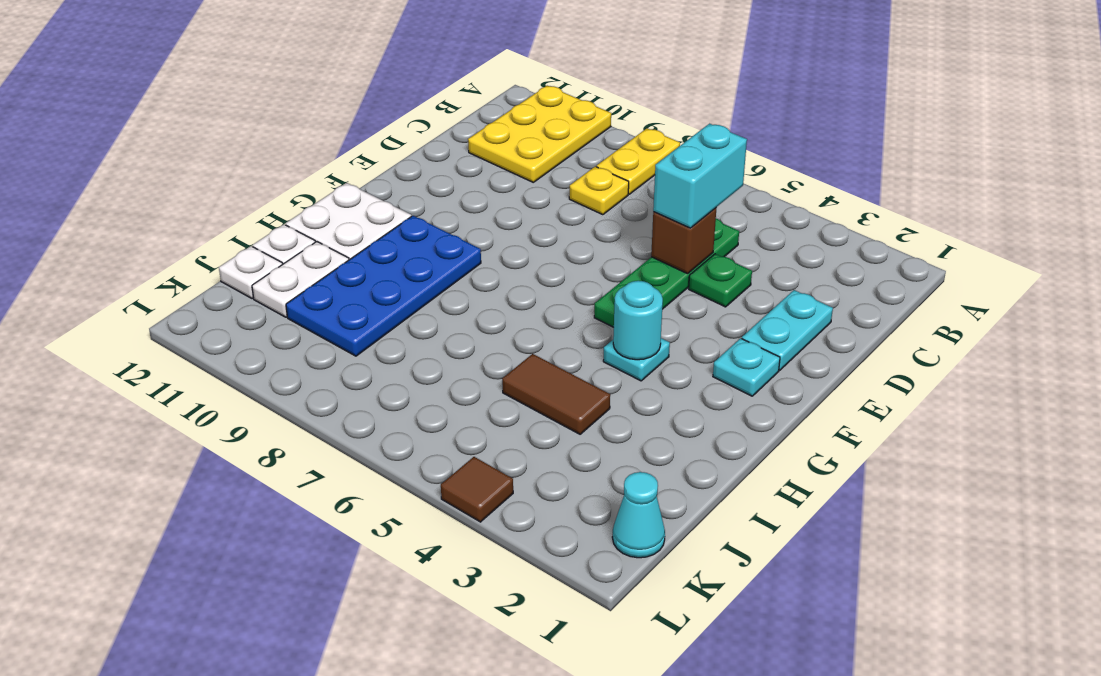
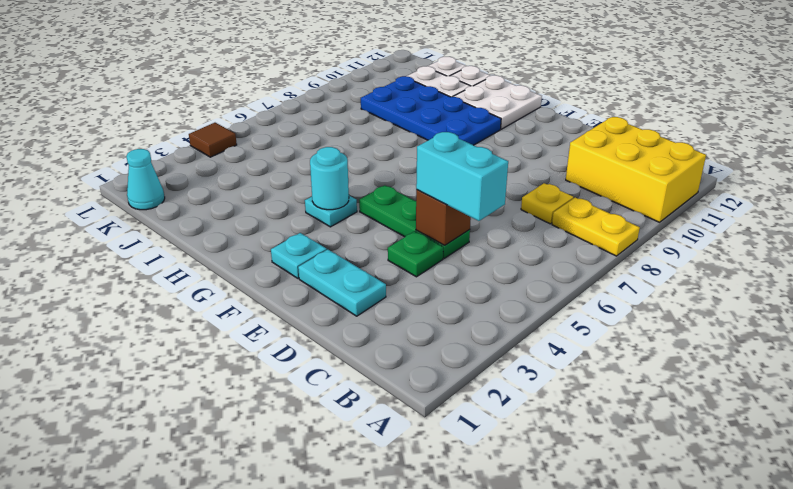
yellow 2x3 plate [468,86,611,182] -> yellow 2x3 brick [566,117,706,222]
green 1x4 plate [594,219,739,327] -> green 1x3 plate [359,185,470,258]
brown 1x2 tile [502,354,610,434] -> none

